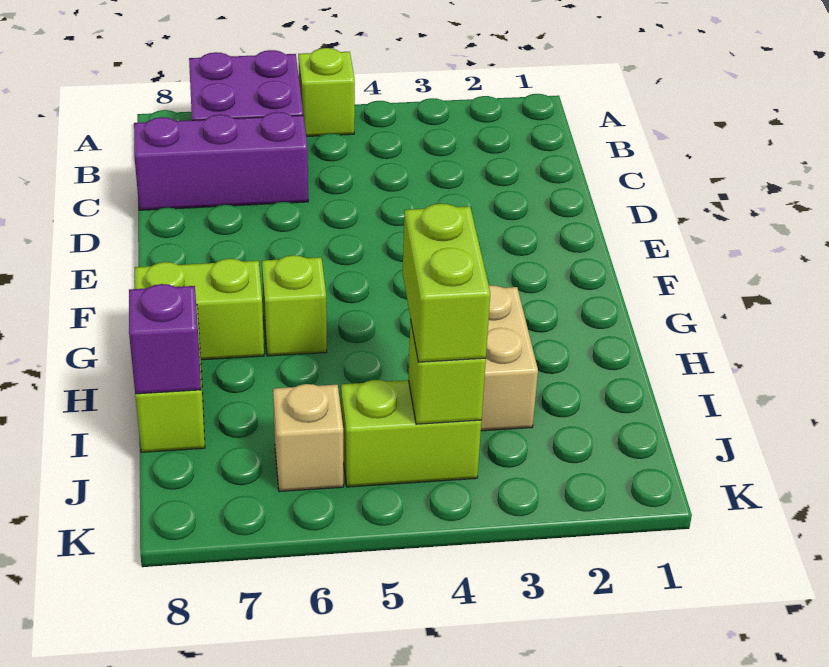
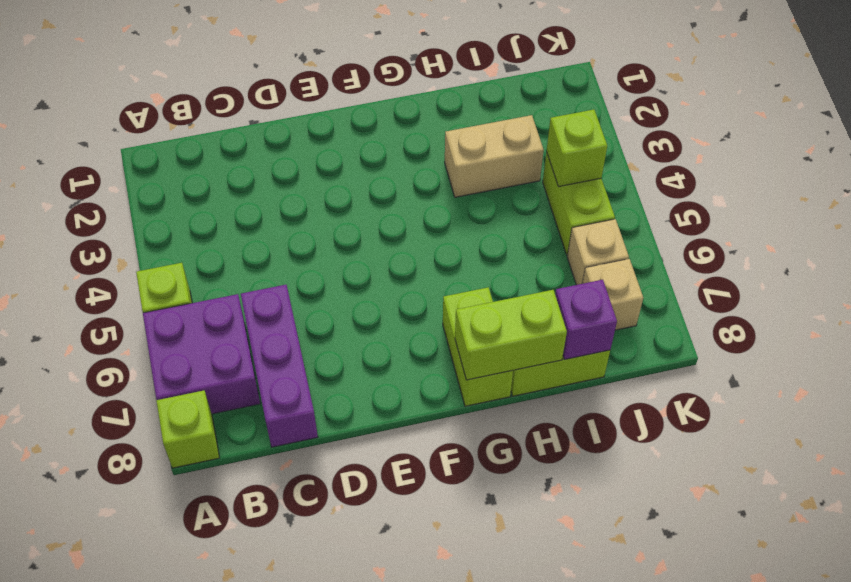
lime 1x1 brick [262,255,327,356] -> lime 1x1 brick moved to [156,391,219,468]
lime 1x2 brick [403,204,490,362] -> lime 1x2 brick moved to [455,290,567,380]
none -> tan 1x1 brick [582,259,643,330]

